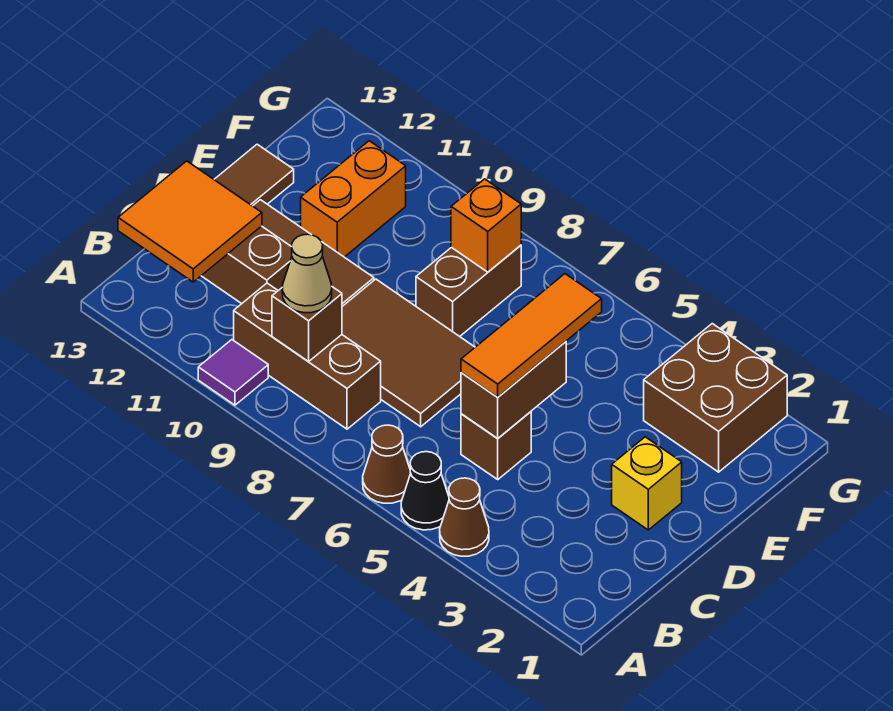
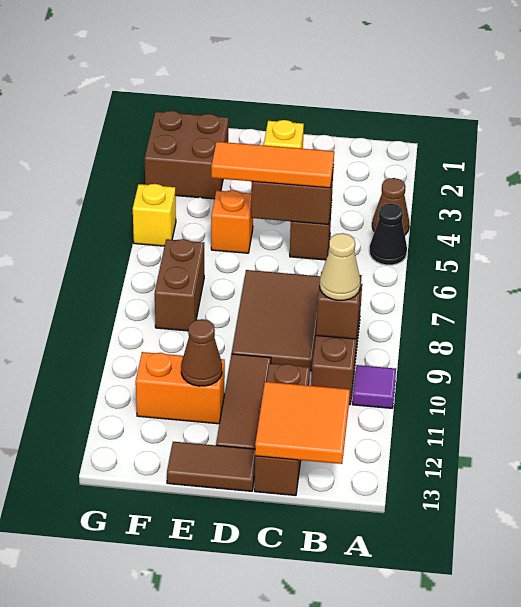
brown 1x1 cone [363,425,411,503] -> brown 1x1 cone moved to [181,319,222,386]
brown 1x2 brick [416,245,521,336] -> brown 1x2 brick turned to [155,239,204,331]
orange 1x1 brick [451,179,521,272] -> orange 1x1 brick moved to [211,190,253,253]
none -> yellow 1x1 brick [133,184,176,246]

